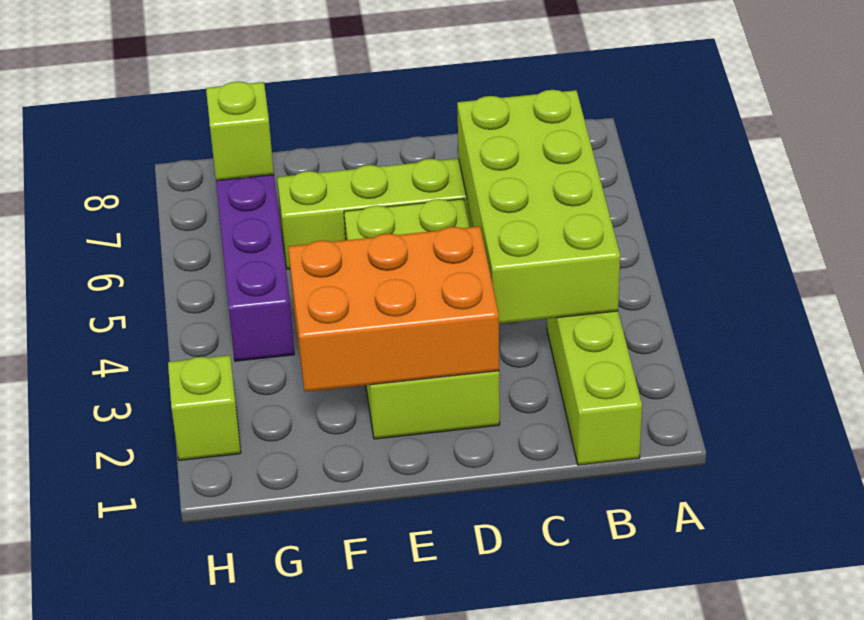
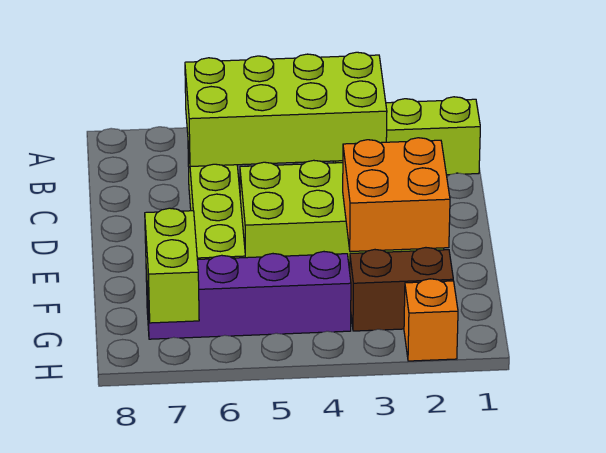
orange 2x3 brick [288,226,499,392] -> orange 2x2 brick [343,138,450,252]
none -> brown 1x2 brick [349,248,453,331]
lime 1x1 brick [206,81,274,181] -> lime 1x2 brick [145,208,199,323]
lime 1x1 brick [168,355,241,460] -> orange 1x1 brick [404,279,458,361]

